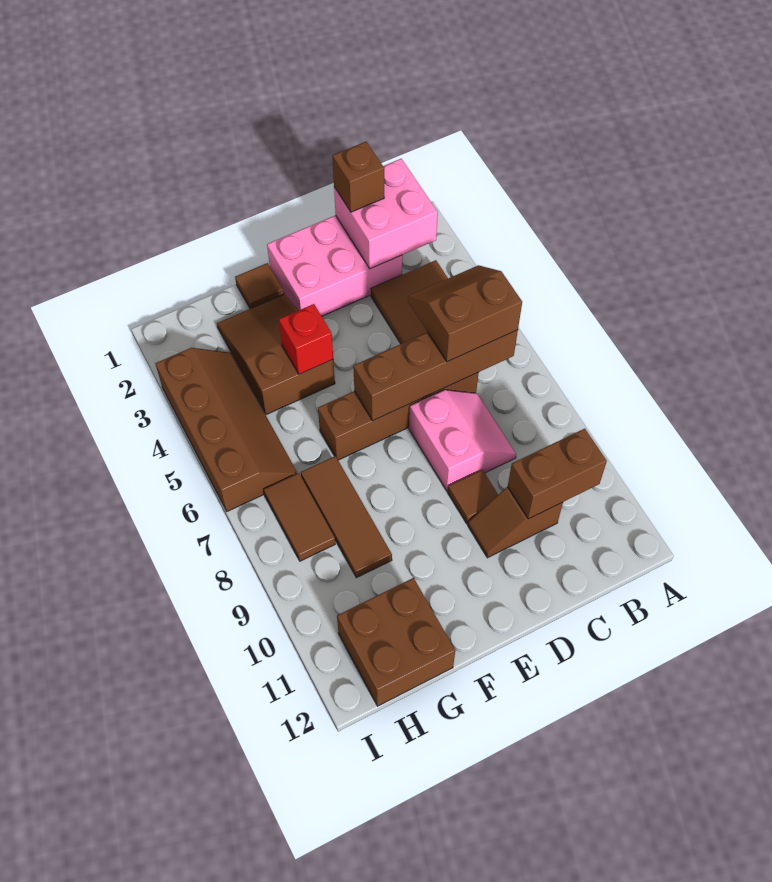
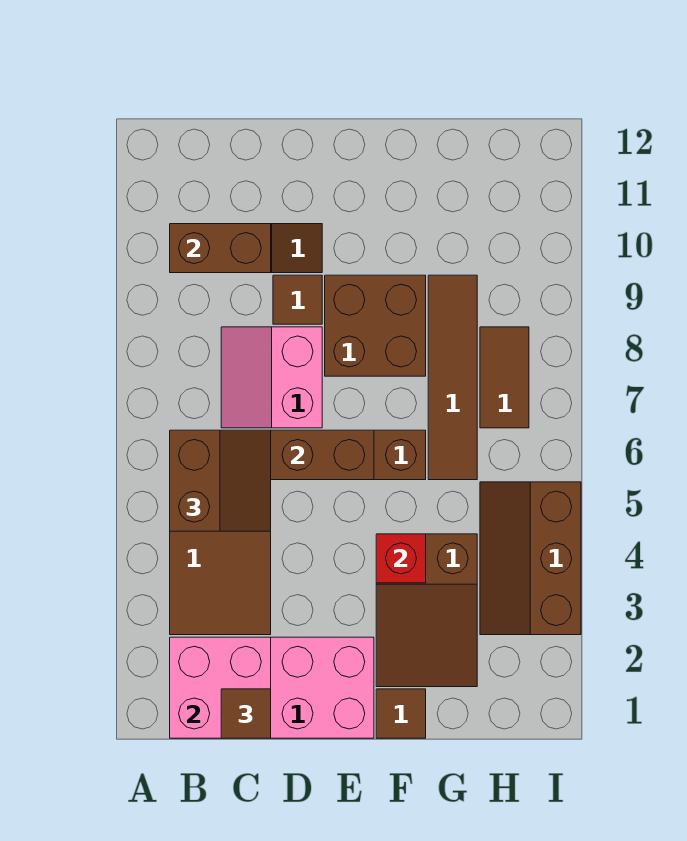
brown 2x2 slope [408,265,522,362] -> brown 2x2 slope turned to [170,430,271,531]
brown 1x1 brick [332,142,384,212] -> brown 1x1 tile [221,689,271,738]
brown 1x3 tile [301,456,392,578] -> brown 1x4 tile [428,275,477,480]
brown 2x2 brick [337,578,455,706] -> brown 2x2 brick moved to [325,275,426,376]
brown 2x4 slope [155,348,297,511] -> brown 2x3 slope [480,482,581,635]

